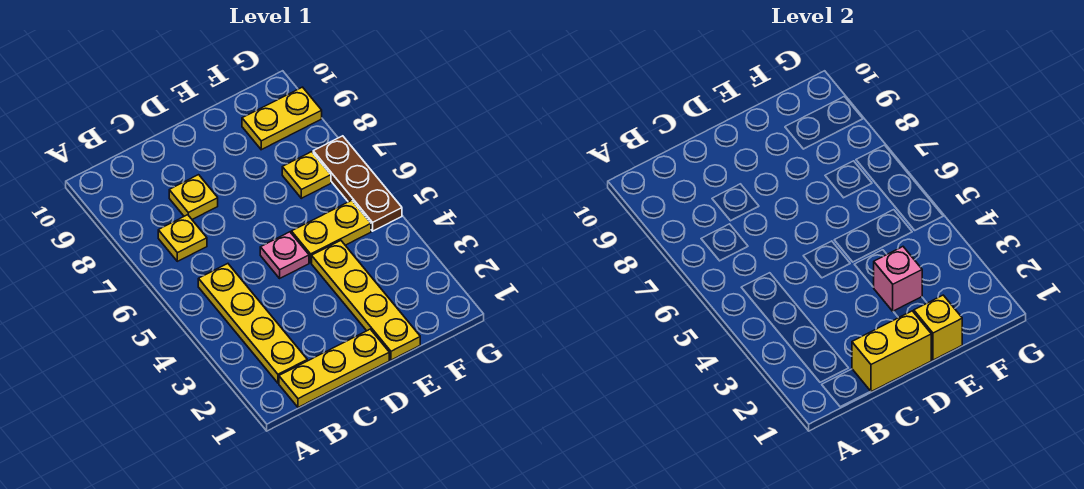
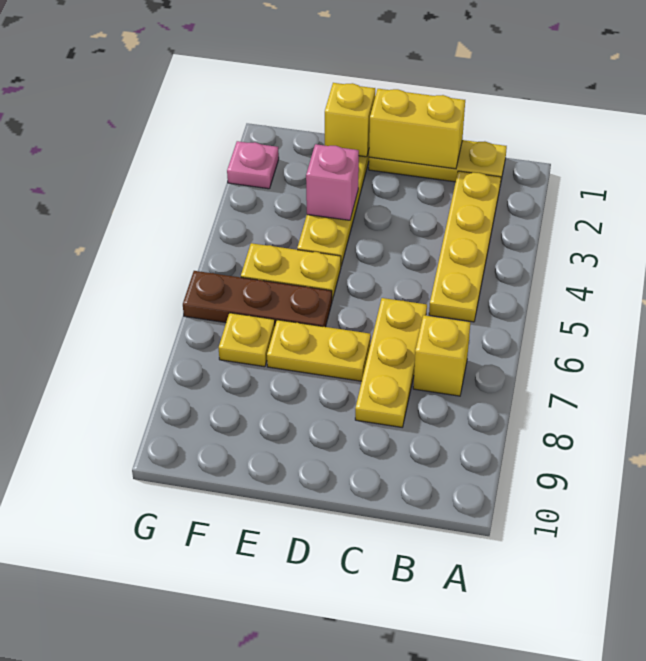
yellow 1x1 plate [158,215,207,261] -> yellow 1x1 brick [413,315,470,396]
yellow 1x1 plate [169,175,218,219] -> yellow 1x3 plate [355,298,427,427]
pink 1x1 plate [260,232,309,278] -> pink 1x1 plate moved to [227,141,279,189]
yellow 1x2 plate [242,87,322,150] -> yellow 1x2 plate moved to [267,320,371,381]
brown 1x3 plate [313,136,402,231] -> brown 1x3 plate turned to [183,271,332,327]

